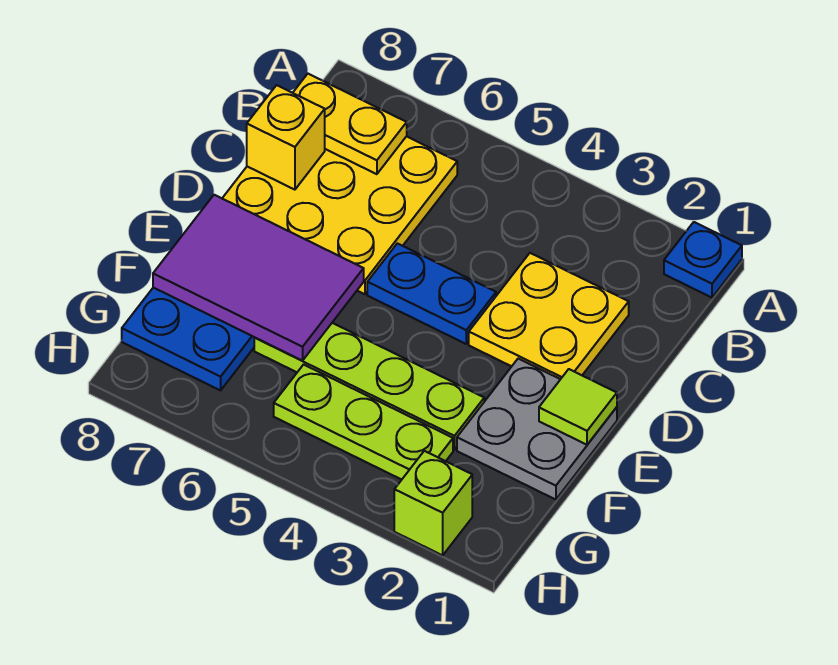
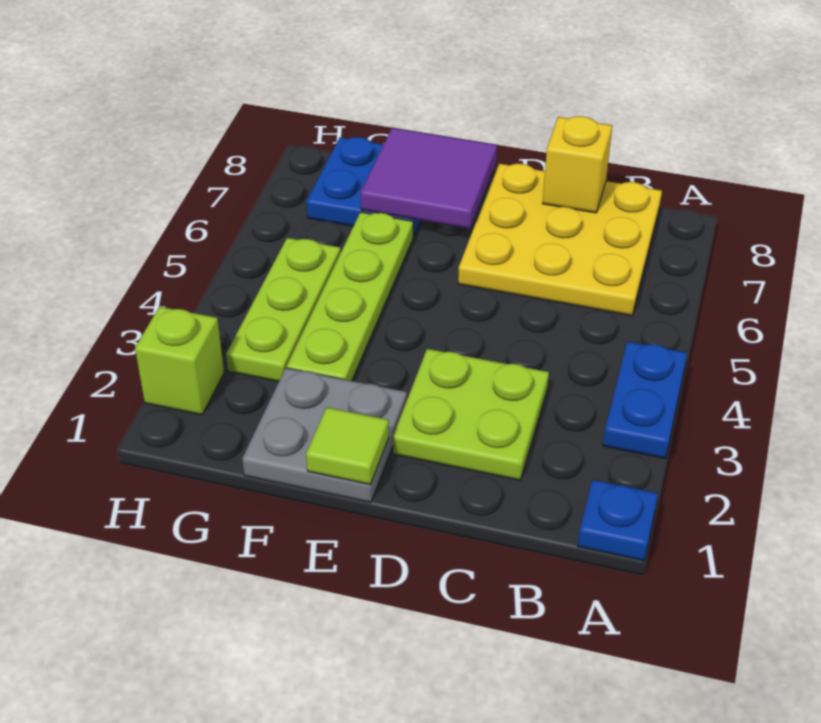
yellow 1x2 plate [293,74,407,174] -> none
yellow 2x2 plate [469,253,629,379] -> lime 2x2 plate [393,349,549,480]
blue 1x2 plate [367,243,496,344] -> blue 1x2 plate moved to [603,342,687,459]
purple 2x3 tile [153,195,364,361] -> purple 2x2 tile [361,128,497,229]

